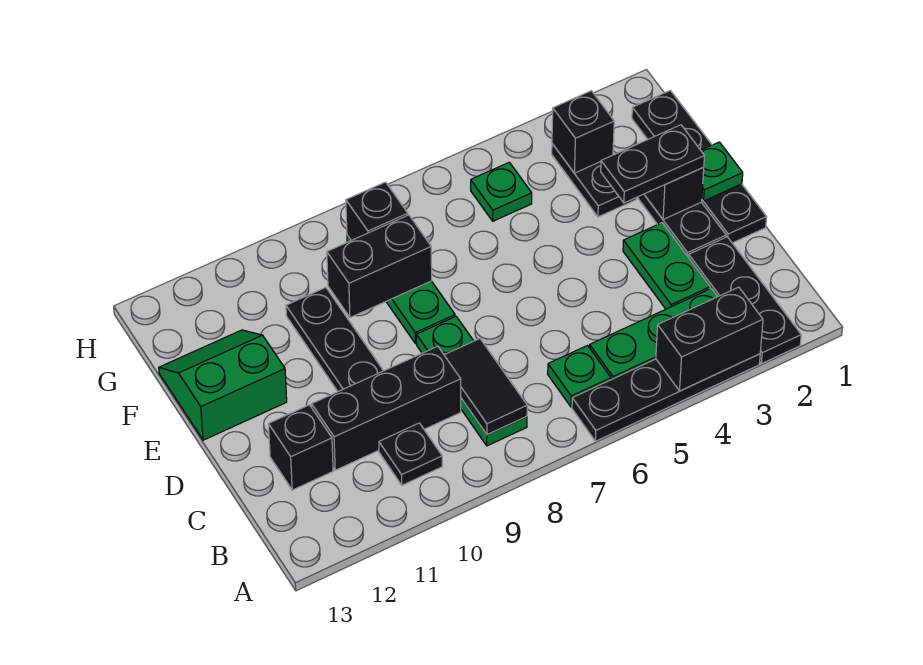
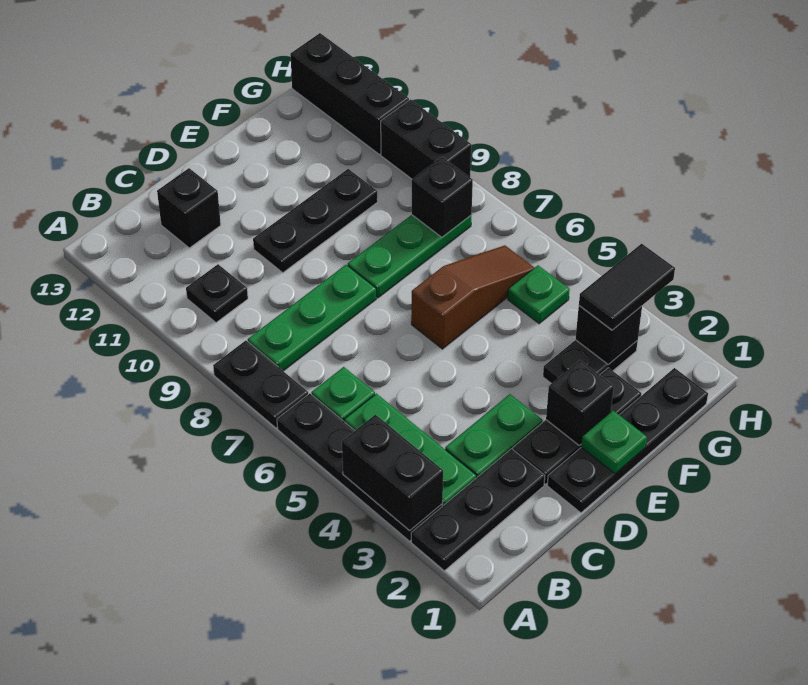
black 1x2 tile [444,339,527,435] -> black 1x2 tile moved to [579,244,675,330]
black 1x3 brick [312,346,461,470] -> black 1x3 brick moved to [290,33,409,155]
black 1x2 plate [601,125,704,203] -> black 1x2 plate moved to [213,341,308,428]
none -> brown 1x3 slope [411,245,534,349]
green 2x2 slope [159,330,287,440] -> none
black 1x2 brick [327,215,432,318] -> black 1x2 brick moved to [381,99,471,179]

